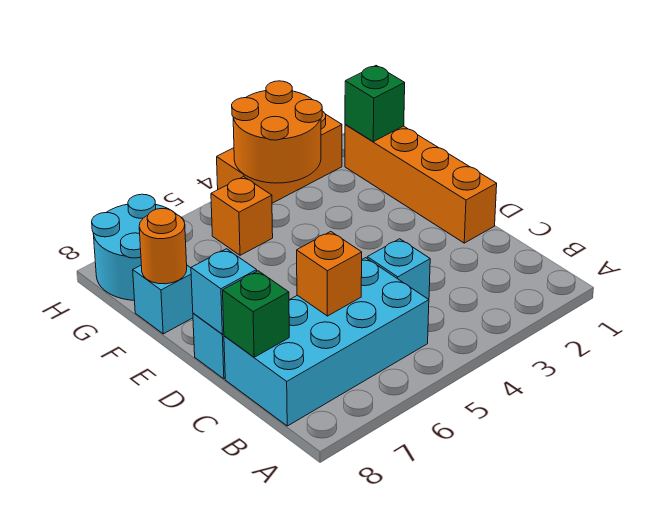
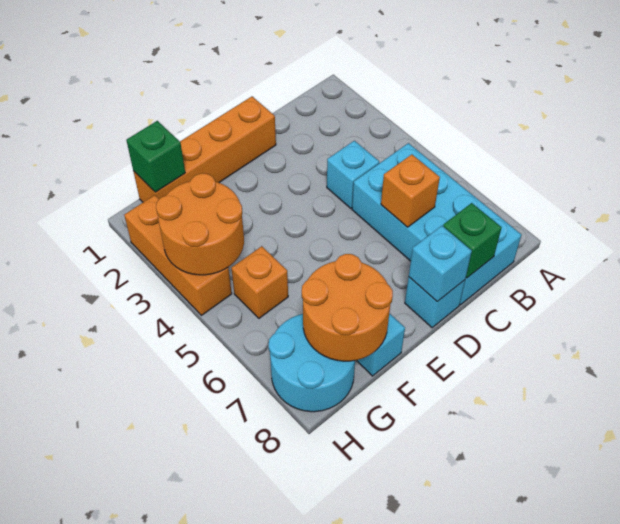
orange 1x1 round brick [139,209,187,284] -> orange 2x2 round brick [302,254,393,361]

